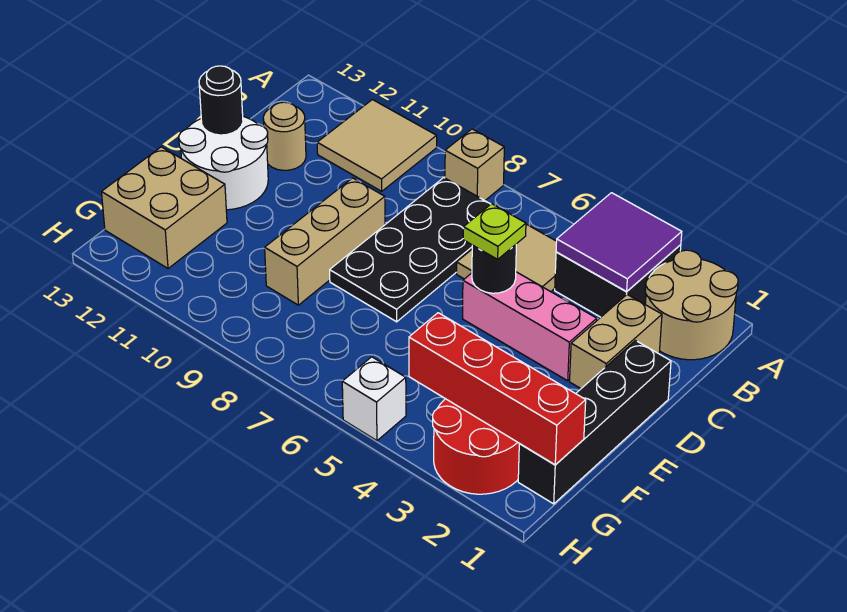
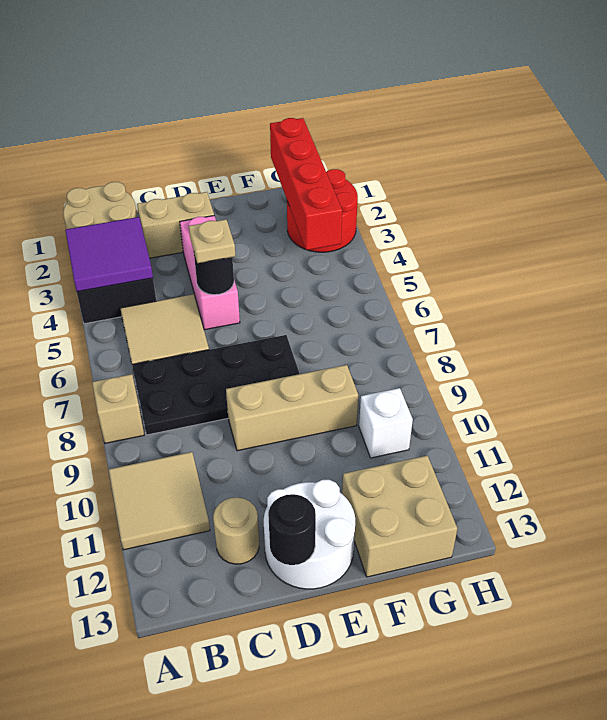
black 1x4 brick [518,341,671,504] -> none
lime 1x1 plate [463,204,526,259] -> tan 1x1 plate [189,219,235,263]
white 1x1 brick [342,357,406,441] -> white 1x1 brick moved to [359,388,413,458]

